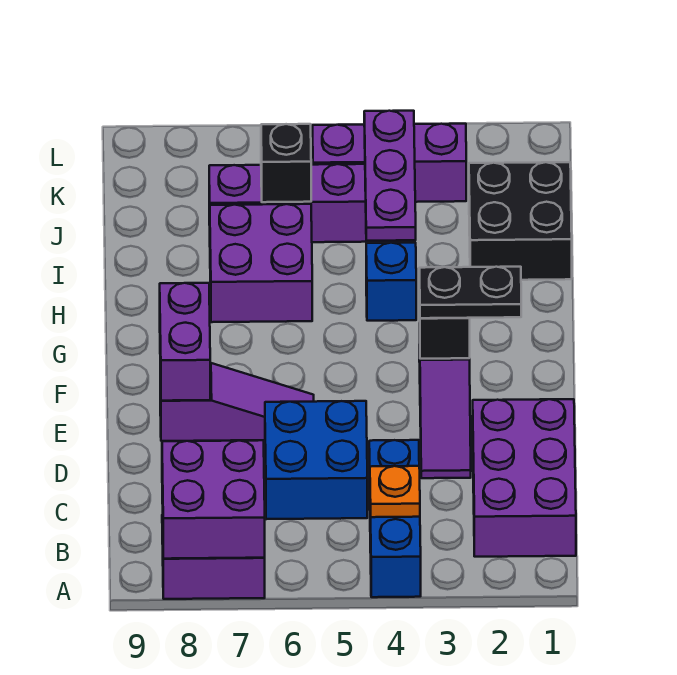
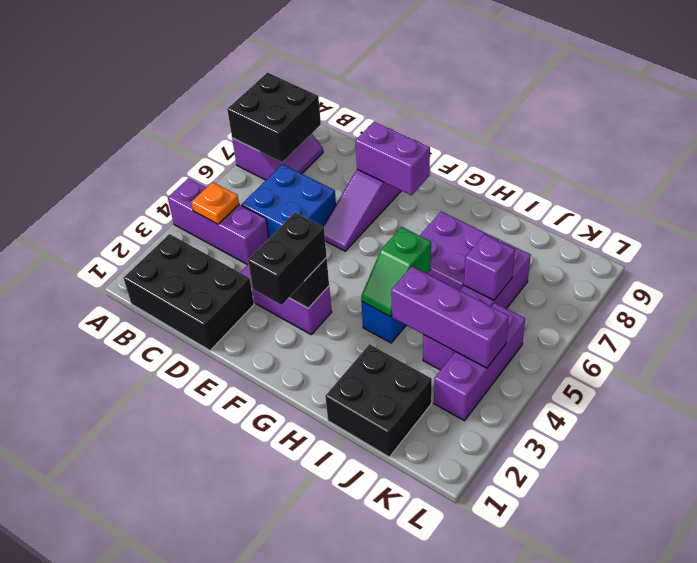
blue 1x3 brick [369,440,421,597] -> purple 1x3 brick [168,178,269,265]
purple 2x2 brick [162,440,265,559] -> black 2x2 brick [227,73,321,162]
purple 2x3 brick [473,399,576,557] -> black 2x3 brick [124,234,254,350]
black 1x2 plate [419,267,521,318] -> black 1x2 brick [248,213,327,305]
none -> green 1x2 slope [361,227,431,317]
purple 1x3 plate [364,111,416,241] -> purple 1x3 brick [391,267,509,368]
black 1x1 brick [261,124,311,202] -> purple 1x1 brick [464,235,515,300]

